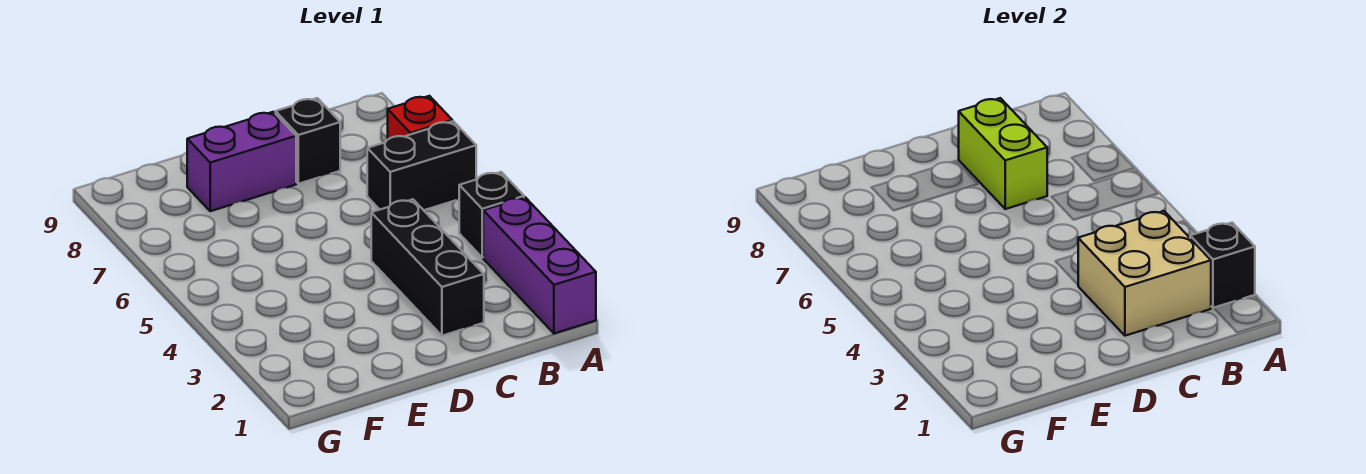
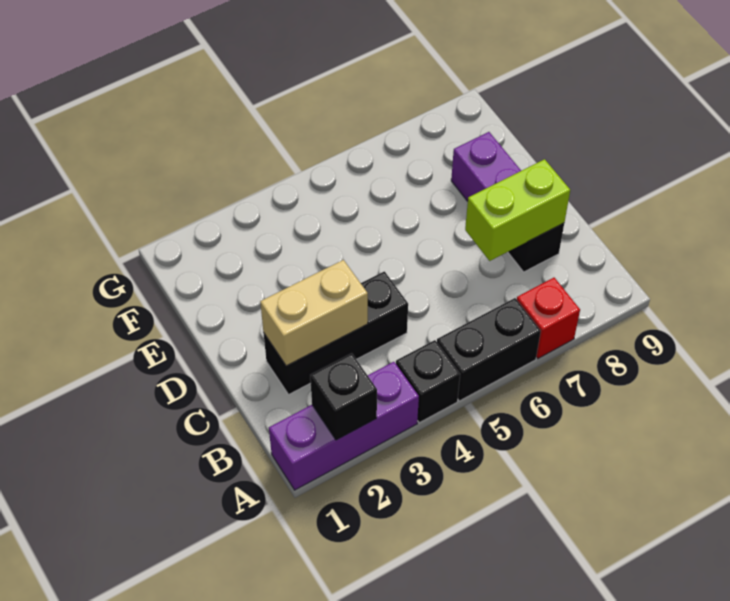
black 1x2 brick [367,121,476,210] -> black 1x2 brick turned to [437,298,541,401]
tan 2x2 brick [1078,211,1211,336] -> tan 1x2 brick [260,260,368,366]

